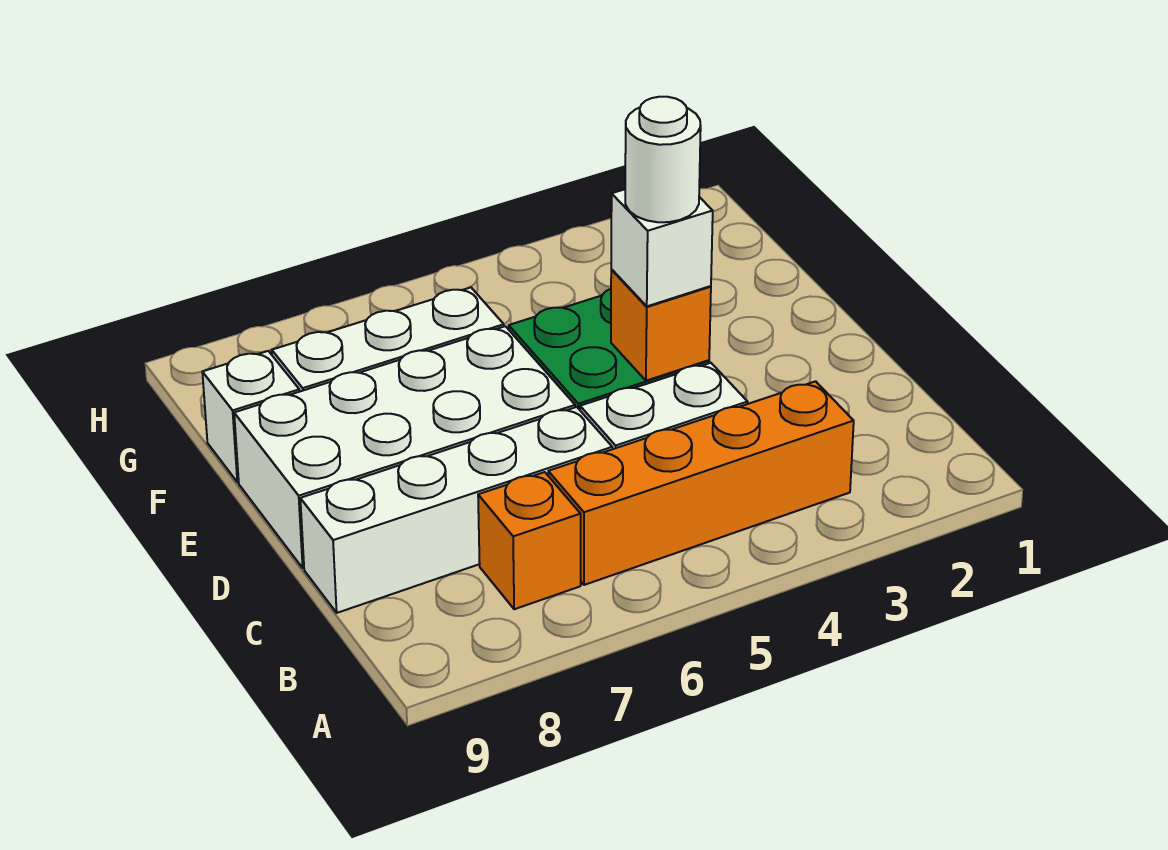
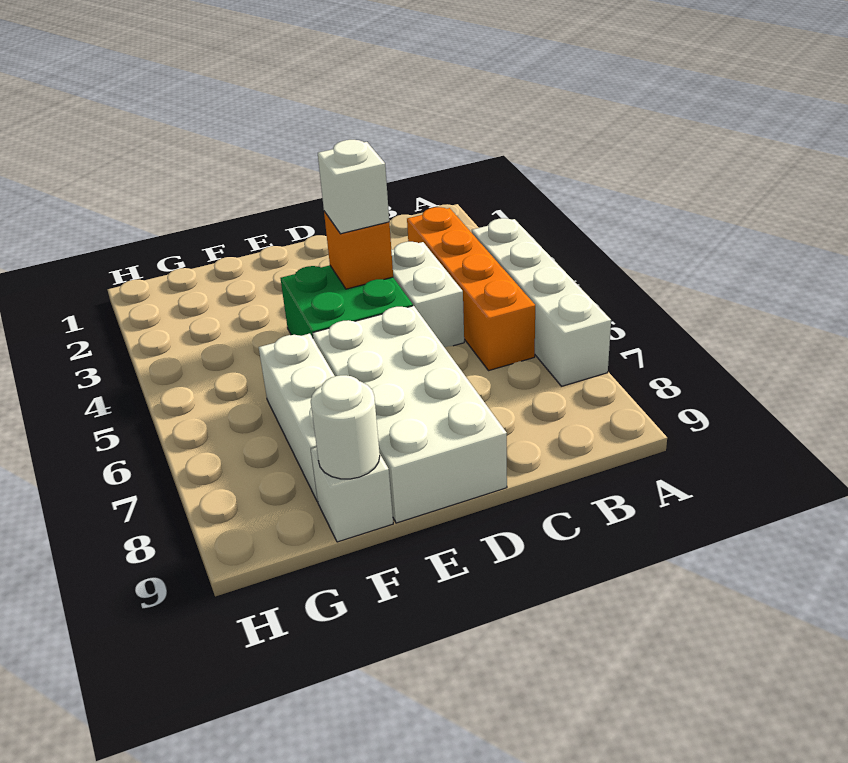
orange 1x1 brick [478,472,581,609] -> none
white 1x4 brick [300,407,612,613] -> white 1x4 brick moved to [472,218,611,386]
white 1x1 round brick [625,97,701,222] -> white 1x1 round brick moved to [311,375,380,479]

